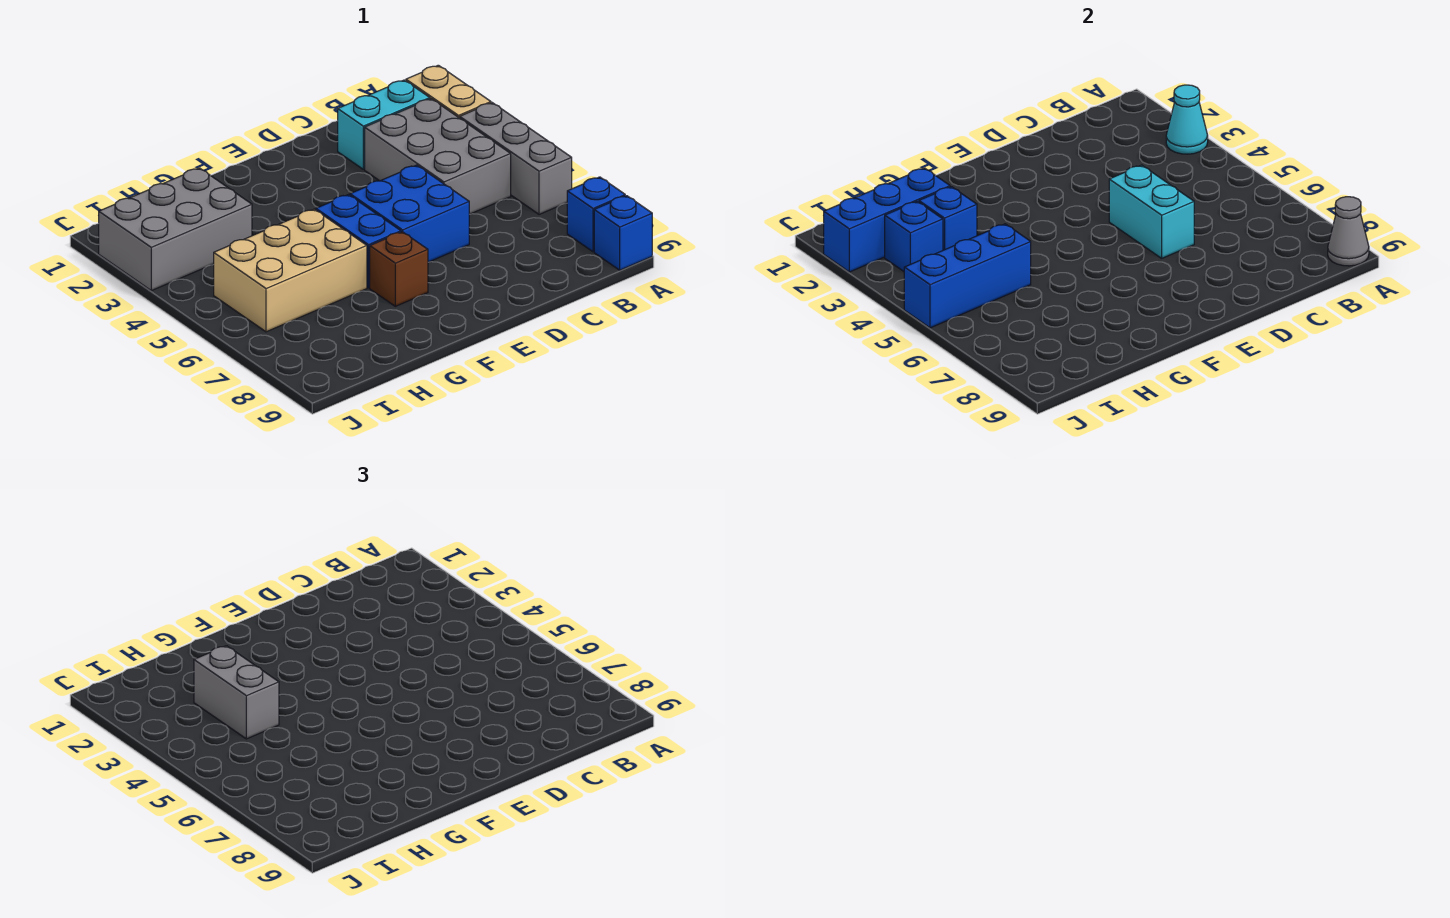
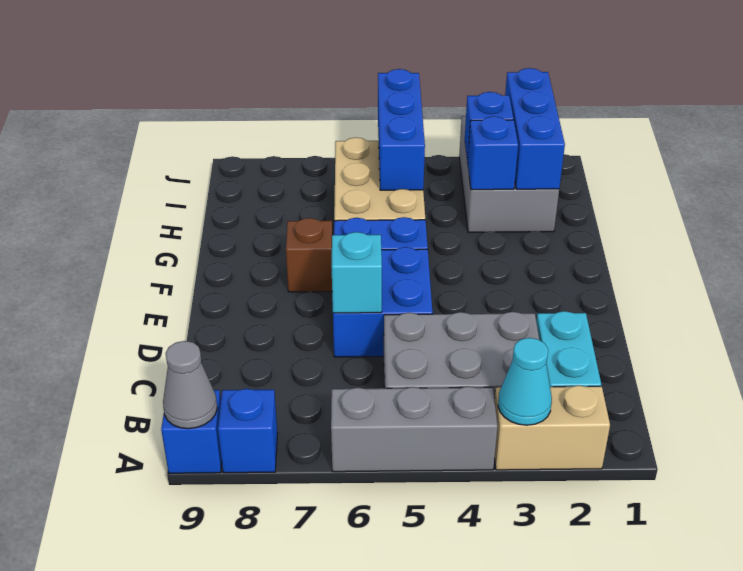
cyan 1x2 brick [1109,165,1194,258] -> cyan 1x1 brick [332,232,382,313]
grey 1x2 brick [194,646,279,739] -> none

